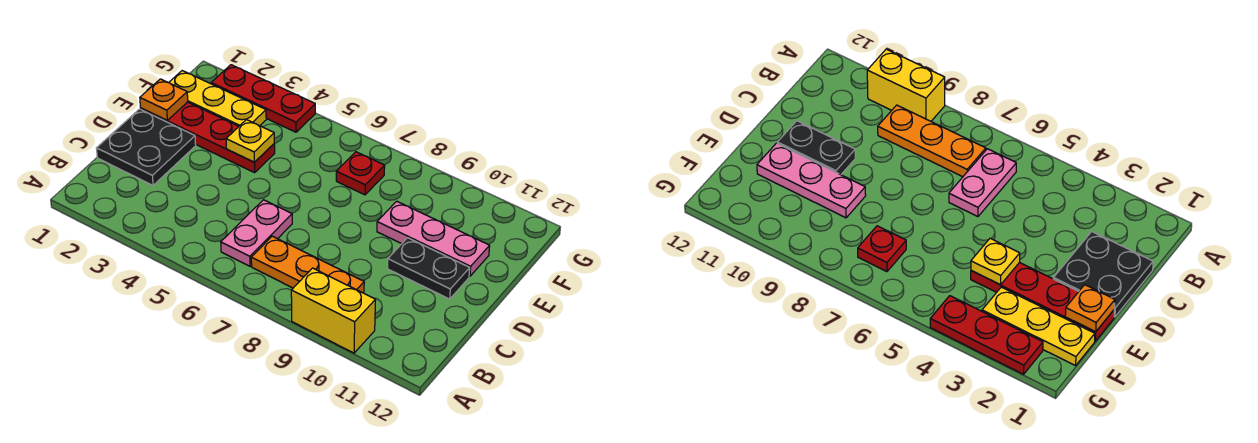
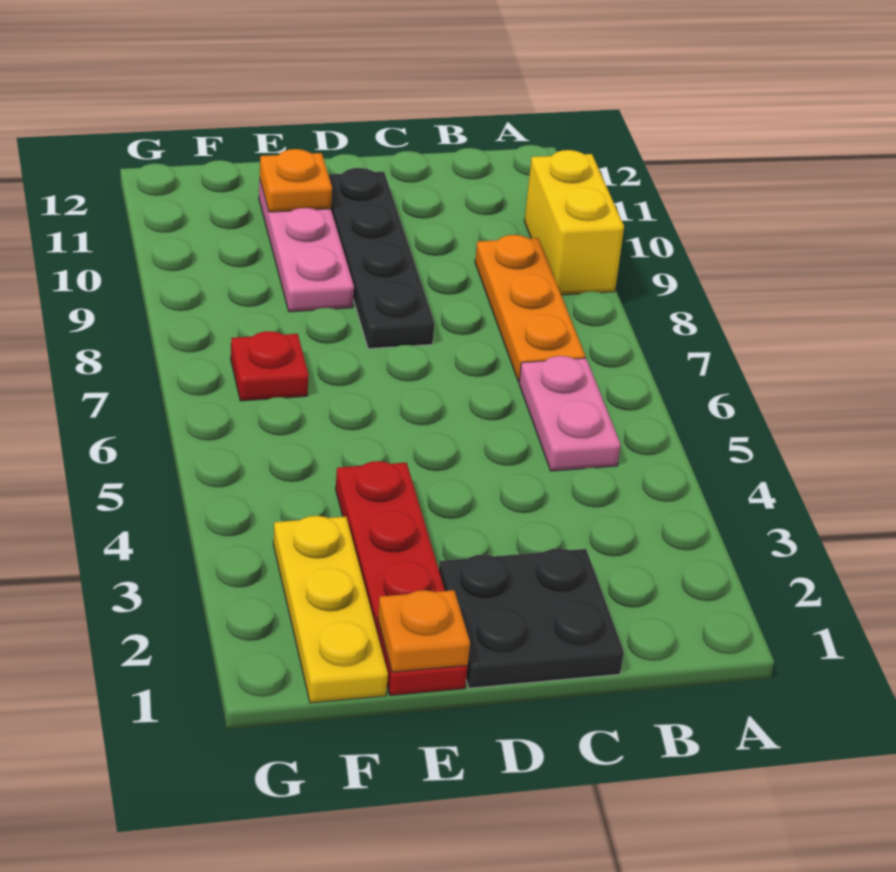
pink 1x2 plate [221,200,292,266] -> pink 1x2 plate turned to [519,356,621,471]
black 1x2 plate [388,238,470,299] -> black 1x4 plate [328,168,435,349]
yellow 1x1 plate [226,120,274,162] -> none
none -> orange 1x1 plate [260,149,332,212]
red 1x3 plate [211,65,315,132] -> none

